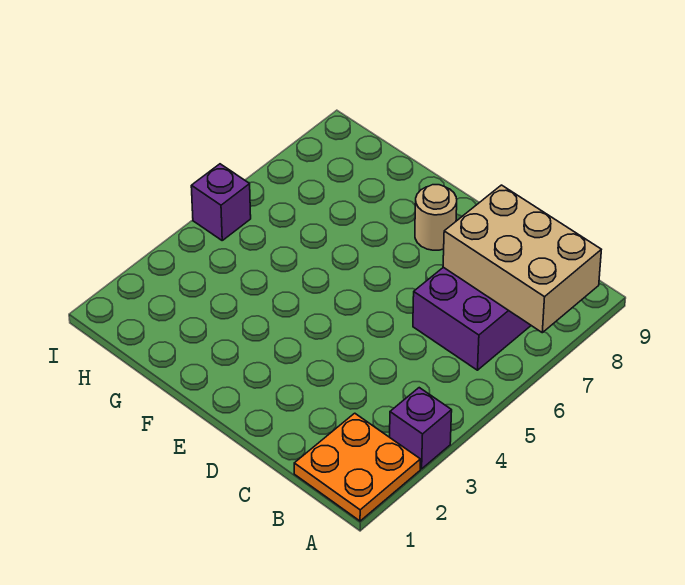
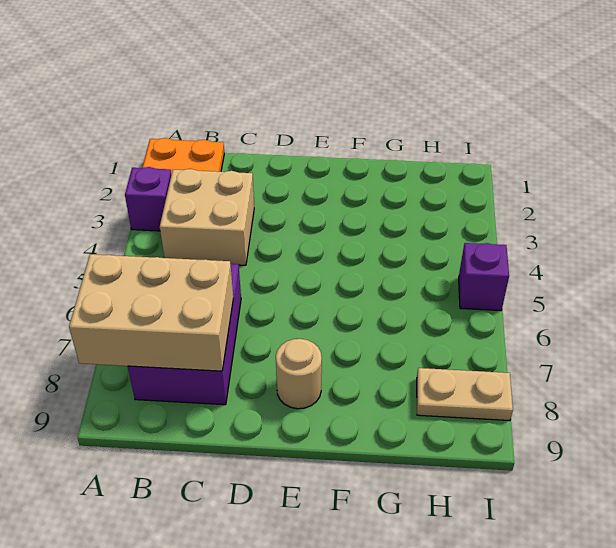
none -> tan 2x2 brick [160,169,254,265]
none -> tan 1x2 plate [417,368,513,421]

